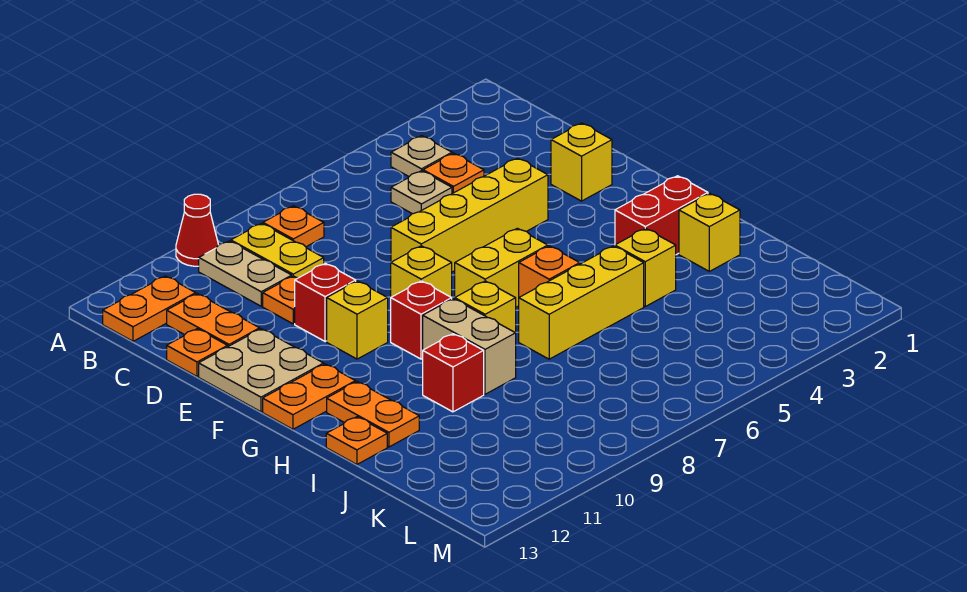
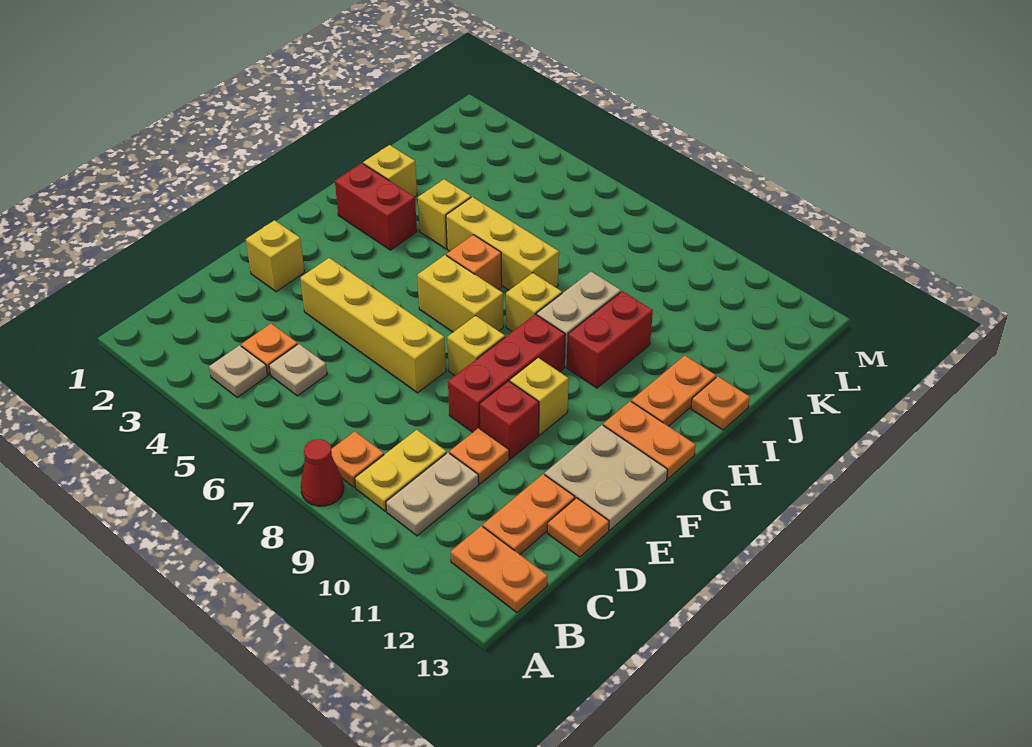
red 1x1 cone [176,194,218,266] -> red 1x1 cone moved to [301,439,344,506]
red 1x1 brick [391,281,452,359] -> red 1x3 brick [448,314,565,432]
red 1x1 brick [423,334,484,412] -> red 1x2 brick [567,291,653,388]

